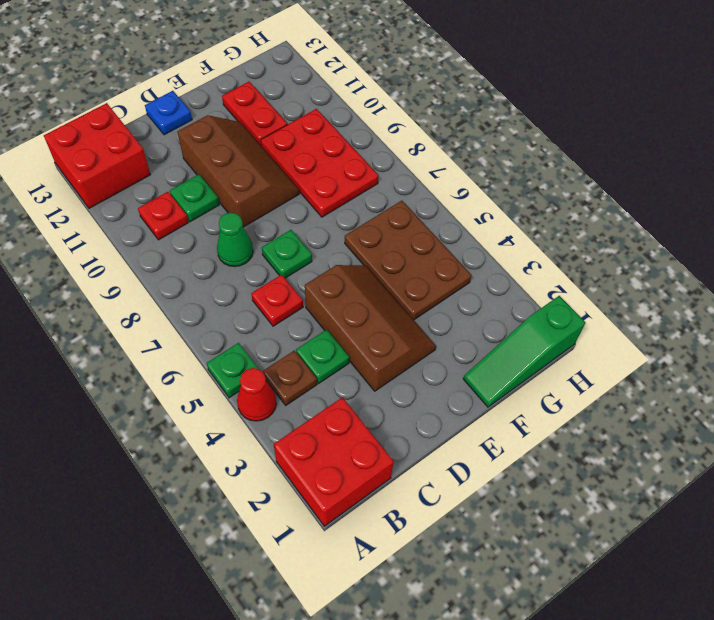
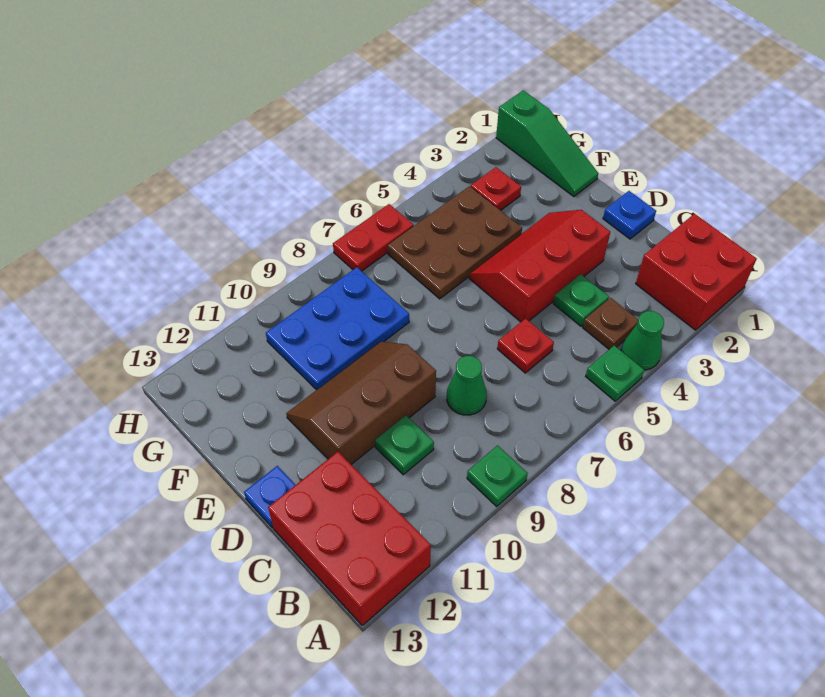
red 1x1 cone [237,368,276,421] -> green 1x1 cone [621,311,664,370]
red 2x2 brick [44,103,150,208] -> red 2x3 brick [268,452,431,625]
red 1x1 plate [138,192,188,240] -> red 1x1 plate moved to [471,167,521,210]
none -> blue 1x1 plate [603,191,656,239]
brown 2x3 slope [305,265,436,391] -> red 2x3 slope [469,210,610,322]
green 1x1 plate [262,230,312,278] -> green 1x1 plate moved to [467,446,528,506]
red 2x3 plate [261,109,379,217] -> blue 2x3 plate [266,267,409,390]
red 1x2 plate [222,82,287,145] -> red 1x2 plate moved to [333,204,414,271]

